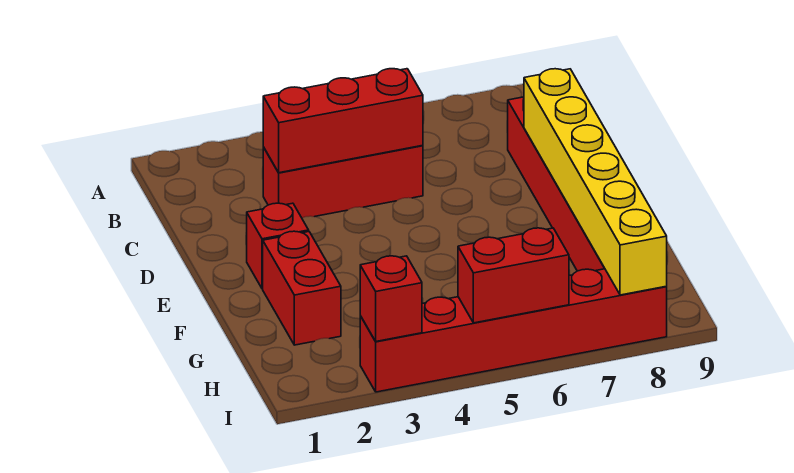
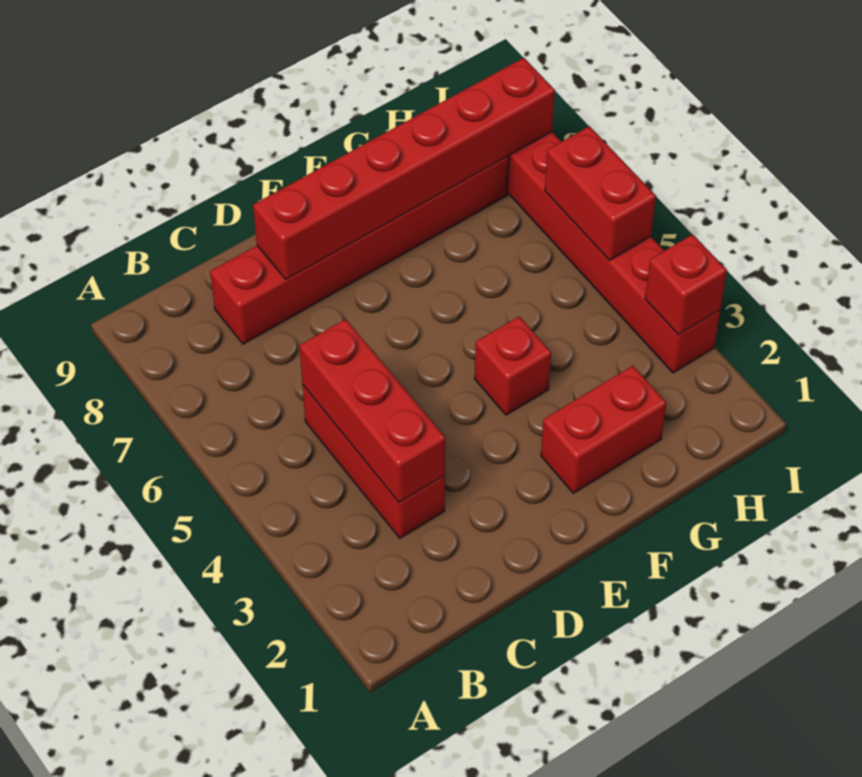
yellow 1x6 brick [524,69,667,295] -> red 1x6 brick [253,58,555,279]
red 1x1 brick [247,203,309,289] -> red 1x1 brick moved to [475,316,551,415]

